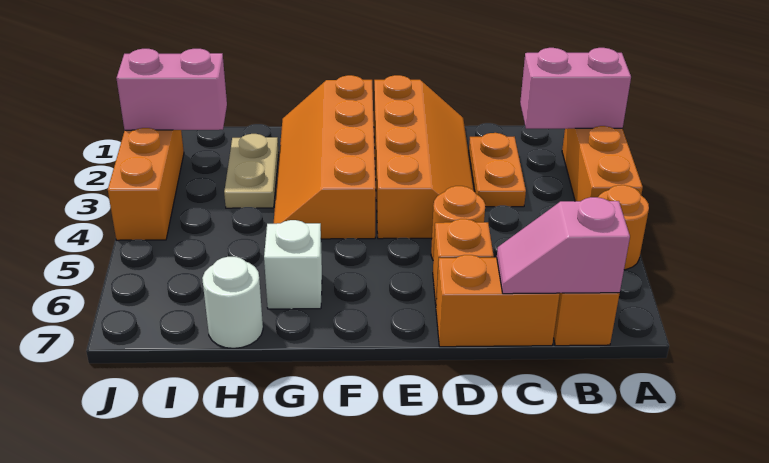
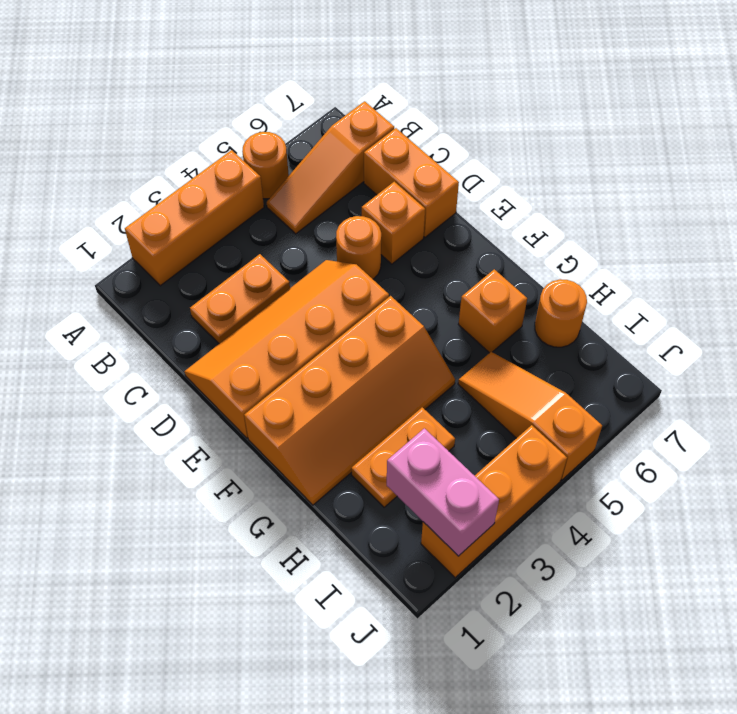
pink 1x2 brick [520,48,631,129] -> none
pink 1x2 slope [497,197,630,294] -> none
white 1x1 brick [264,220,322,309] -> orange 1x1 brick [458,269,527,353]
tan 1x2 plate [224,134,279,208] -> orange 1x2 plate [351,407,455,507]
none -> orange 1x3 slope [458,352,602,480]
white 1x1 round brick [202,257,263,348] -> orange 1x1 round brick [535,279,587,347]

